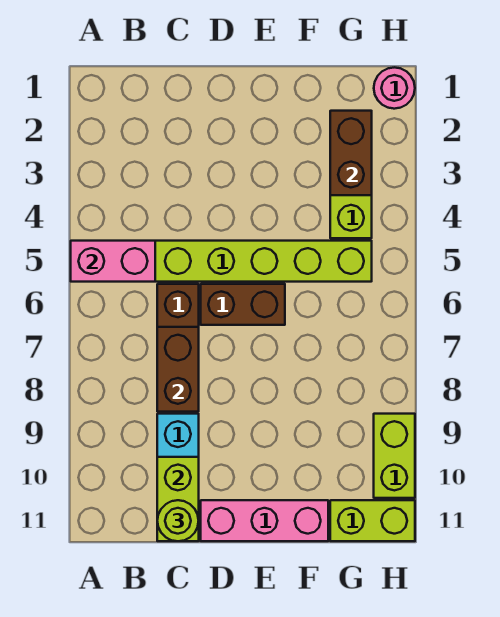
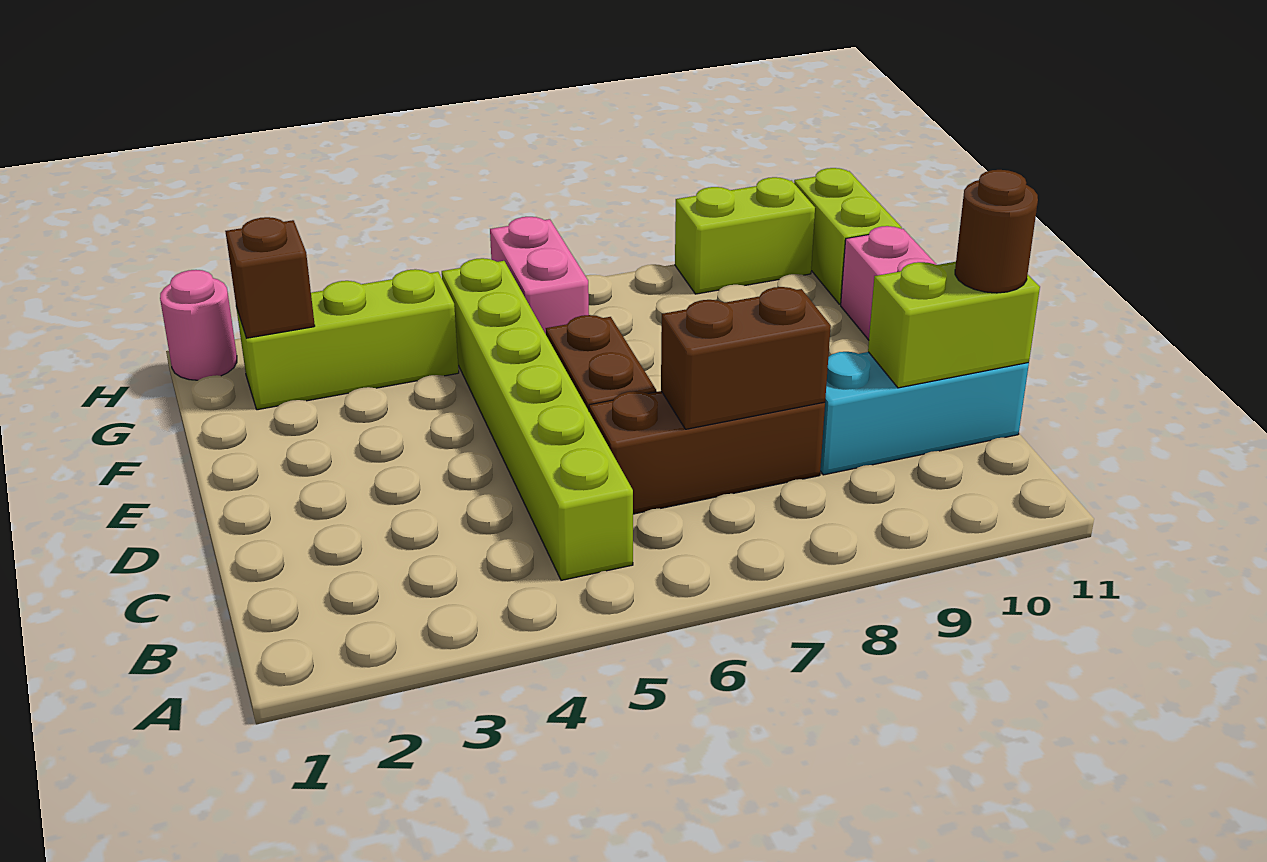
pink 1x2 brick [71,241,155,282] -> pink 1x2 brick moved to [490,217,589,334]
lime 1x1 round brick [157,500,199,541] -> brown 1x1 round brick [955,170,1038,293]
brown 1x2 brick [330,111,372,195] -> brown 1x1 brick [225,217,315,338]

